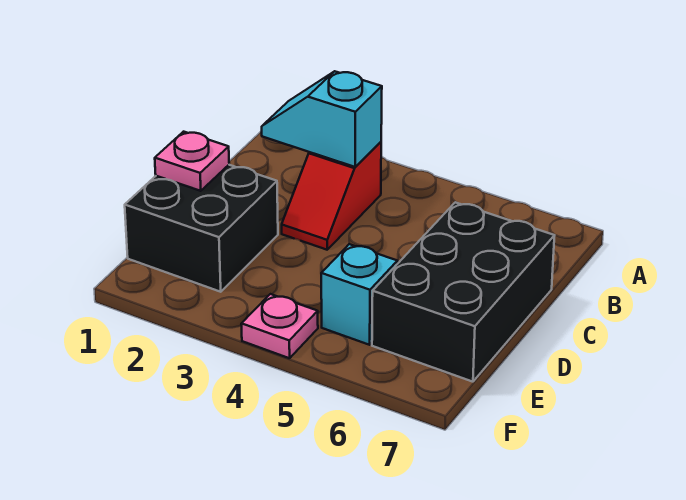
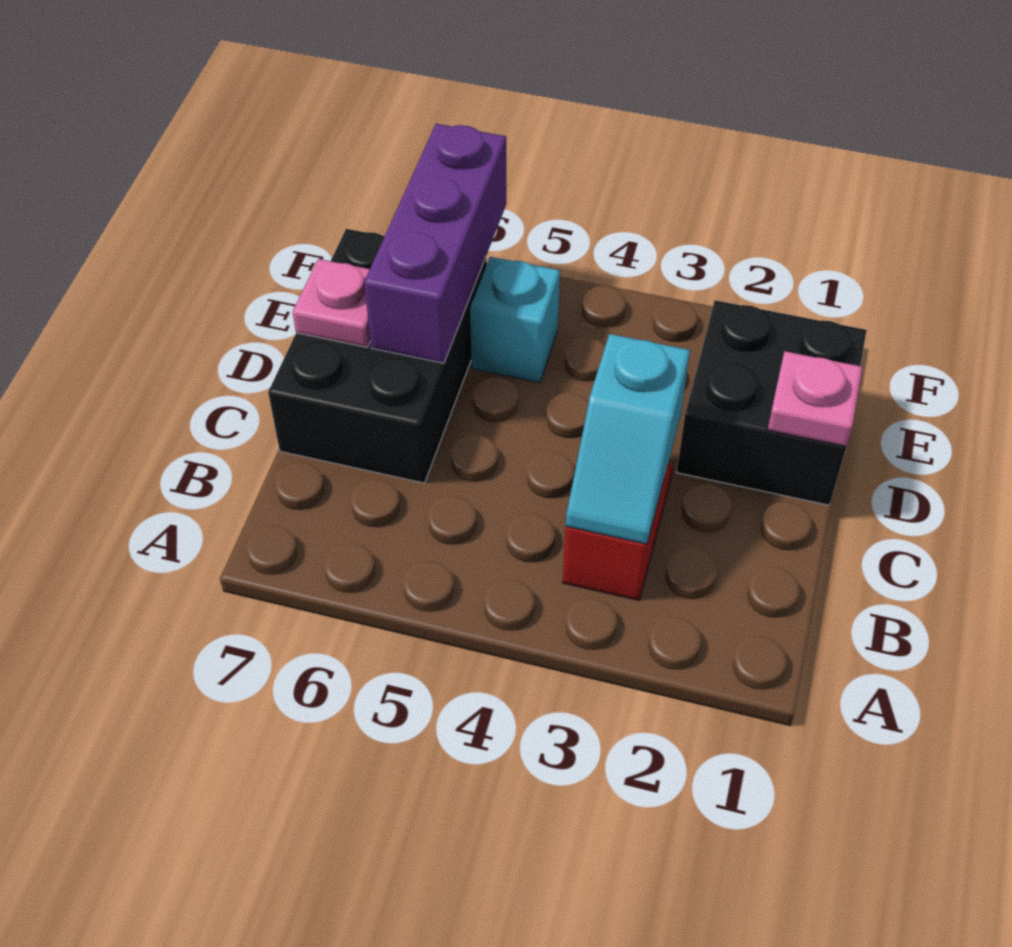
cyan 1x2 slope [262,71,382,167] -> cyan 1x2 slope turned to [566,334,690,544]
none -> purple 1x3 brick [364,124,506,363]
pink 1x1 plate [241,294,318,358] -> pink 1x1 plate moved to [293,259,370,347]

